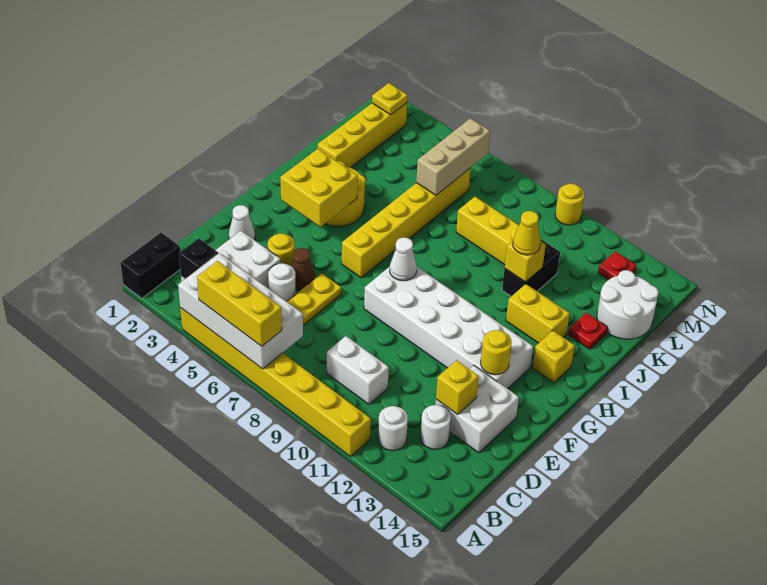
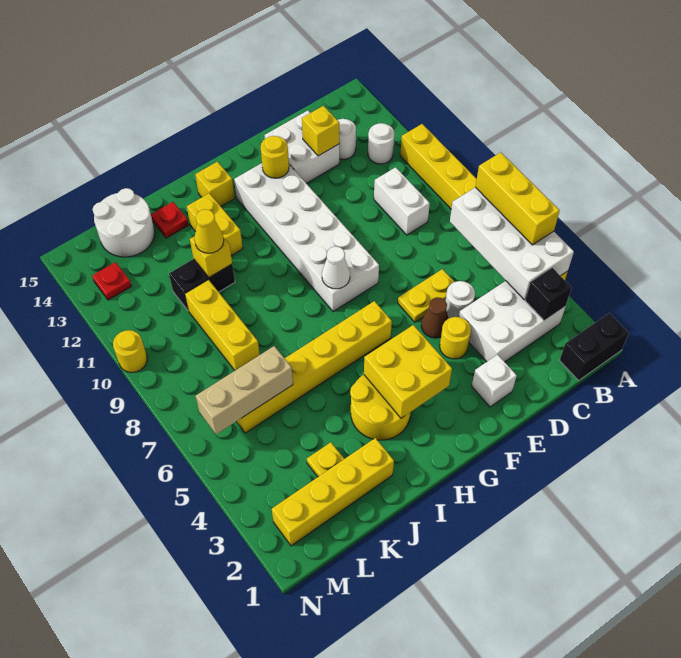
white 1x1 cone [229,205,255,240] -> white 1x1 brick [472,355,517,407]
yellow 1x1 plate [372,83,408,115] -> yellow 1x1 plate moved to [307,442,344,477]

